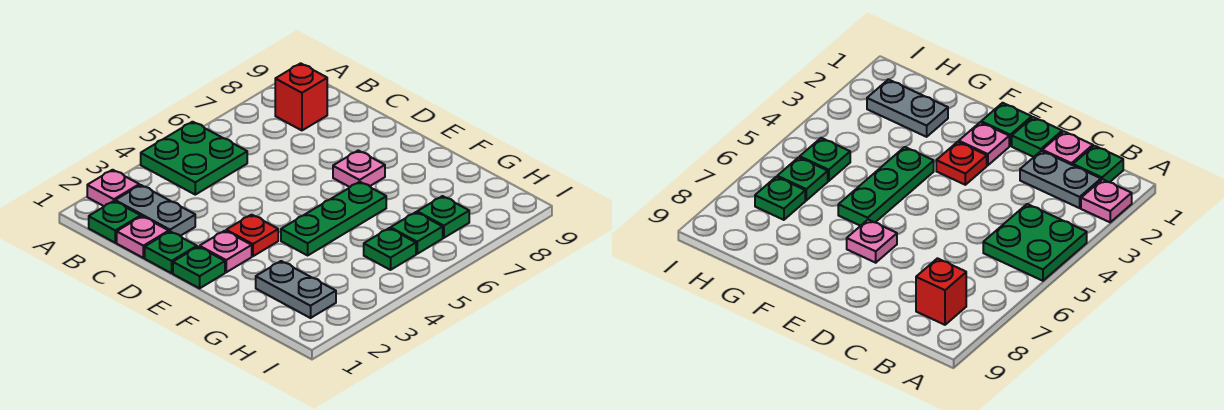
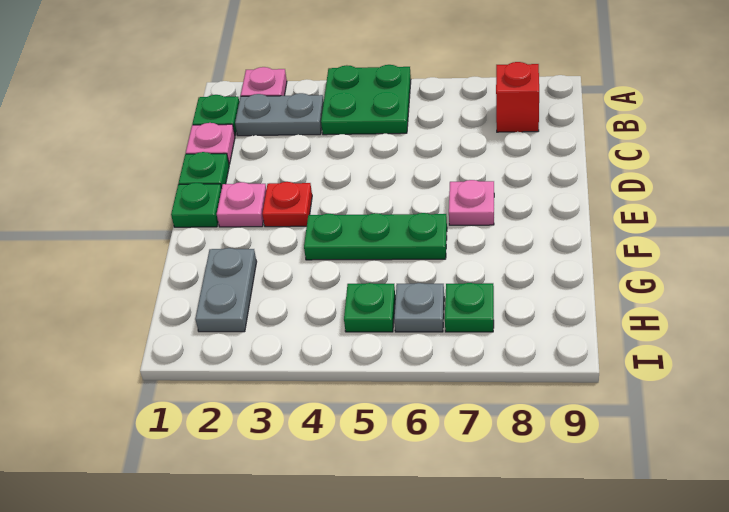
grey 1x2 plate [115,185,195,236] -> grey 1x2 plate turned to [235,93,324,136]
green 1x1 plate [390,212,443,254] -> grey 1x1 plate [394,283,444,332]

